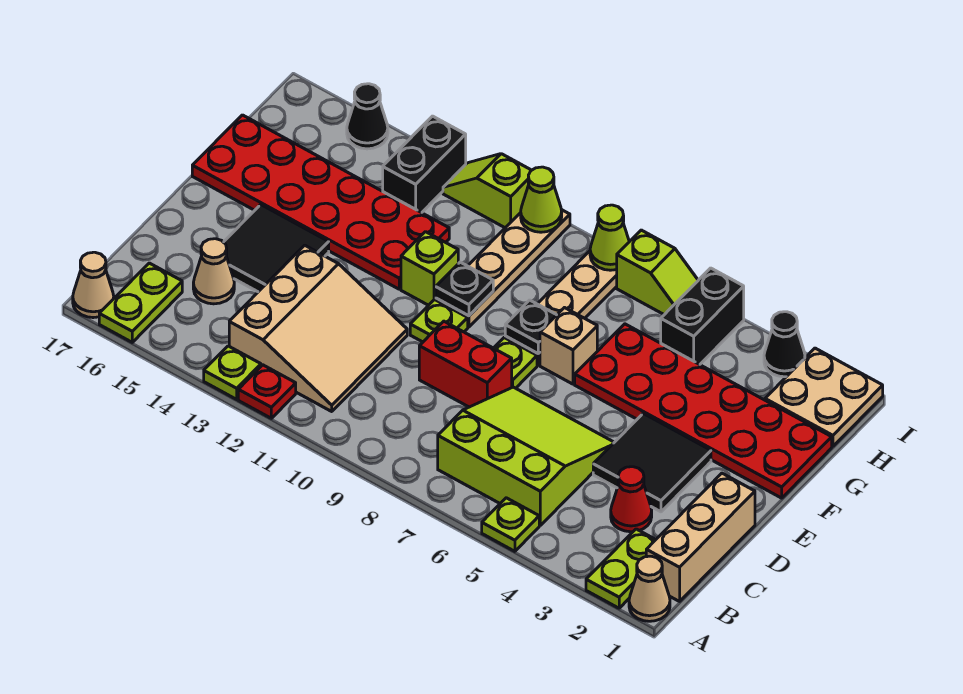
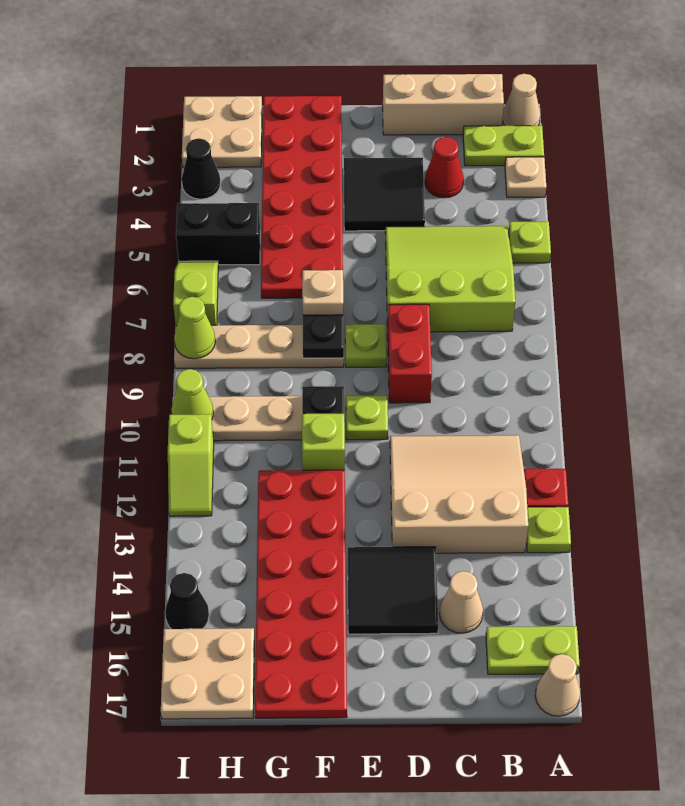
none -> tan 1x1 plate [505,157,546,197]
lime 3x3 slope [438,387,614,525] -> lime 3x3 slope turned to [385,226,515,332]
black 1x2 brick [383,116,466,213] -> none
none -> tan 2x2 plate [161,628,254,719]

